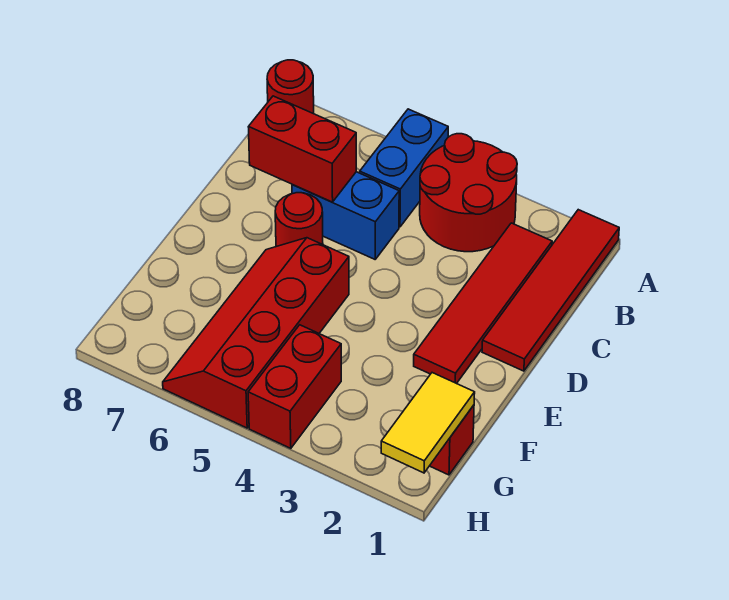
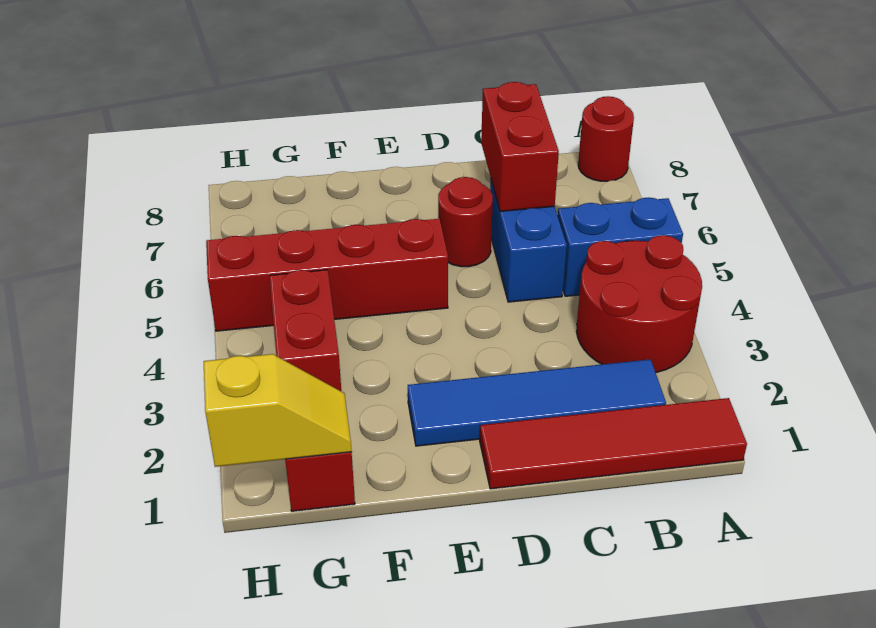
red 1x4 tile [414,223,552,384] -> blue 1x4 tile [408,359,666,446]
yellow 1x2 tile [381,373,475,473] -> yellow 1x2 slope [204,354,352,467]
red 1x2 brick [248,325,341,448] -> red 1x2 brick turned to [270,270,341,391]

